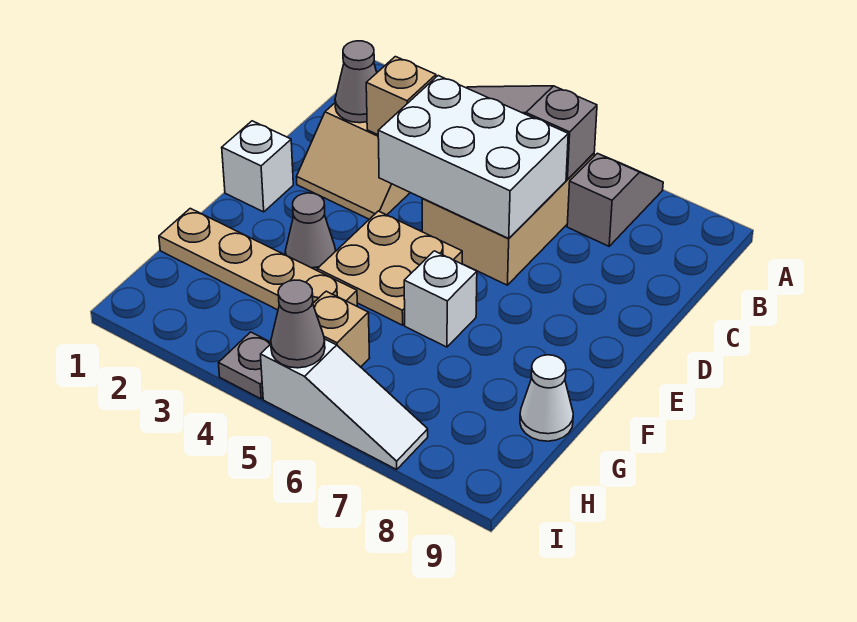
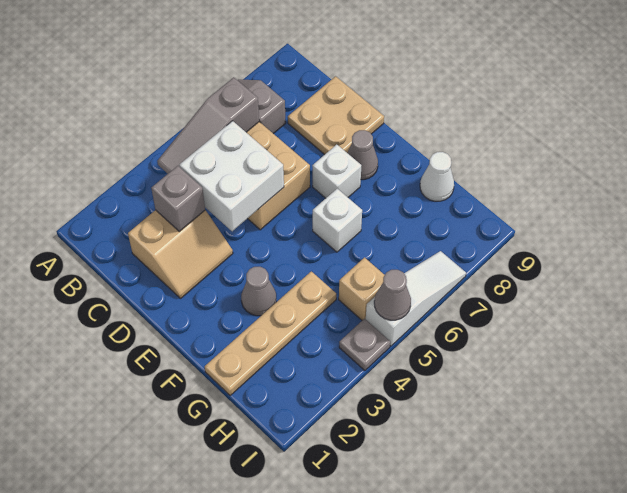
grey 1x1 cone [335,41,377,123] -> grey 1x1 cone moved to [348,130,378,180]
tan 1x1 brick [366,57,436,135] -> grey 1x1 brick [151,166,205,231]
white 2x3 brick [378,76,568,238] -> white 2x2 brick [179,121,284,231]
white 1x1 brick [222,121,293,212] -> white 1x1 brick moved to [312,145,361,198]
tan 2x2 plate [317,211,462,325] -> tan 2x2 plate moved to [288,76,384,155]

